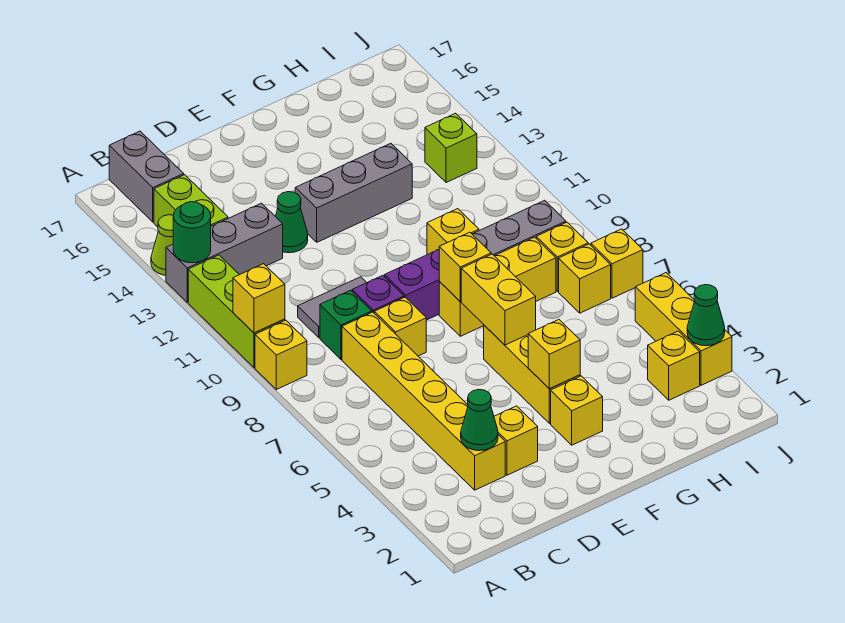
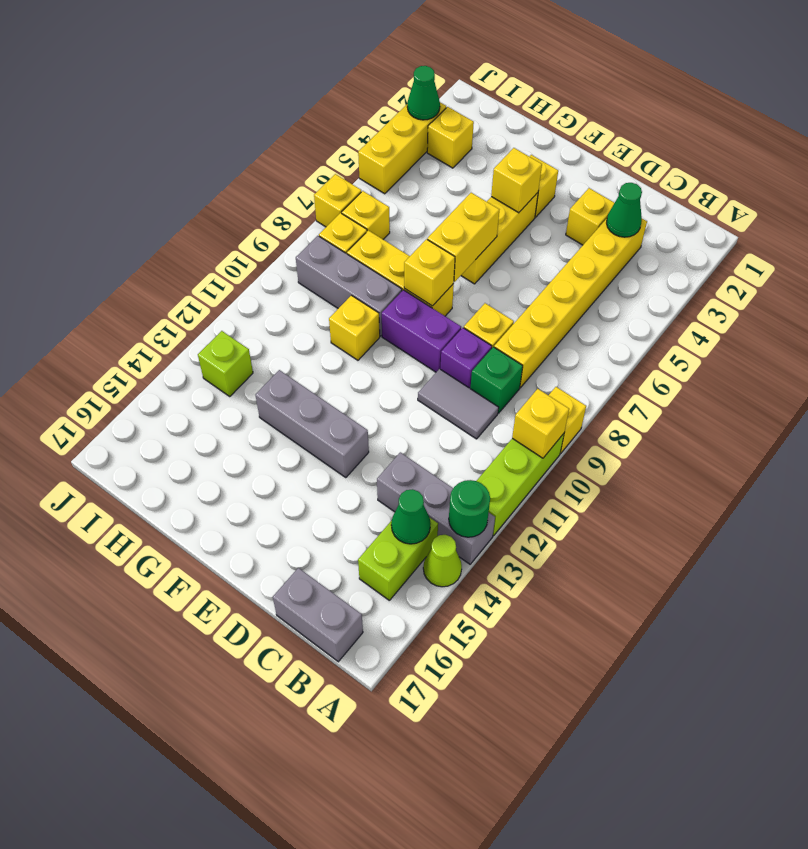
grey 1x2 brick [109,131,184,222] -> grey 1x2 brick turned to [273,568,363,662]
green 1x1 cone [275,192,308,253] -> green 1x1 cone moved to [391,489,431,544]

